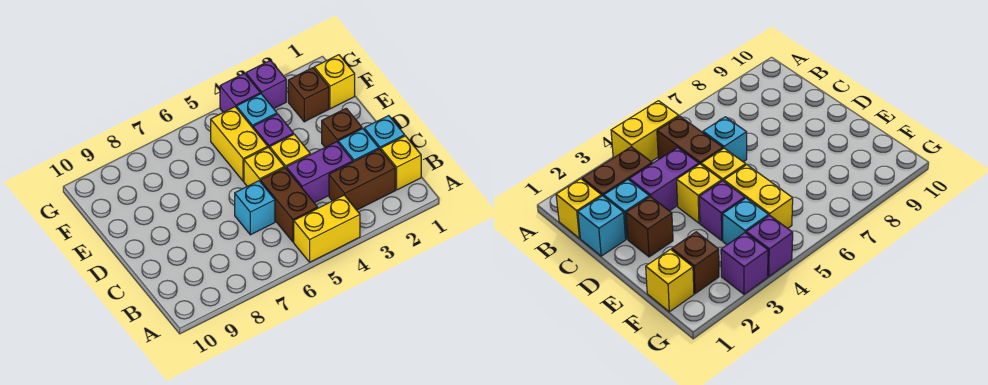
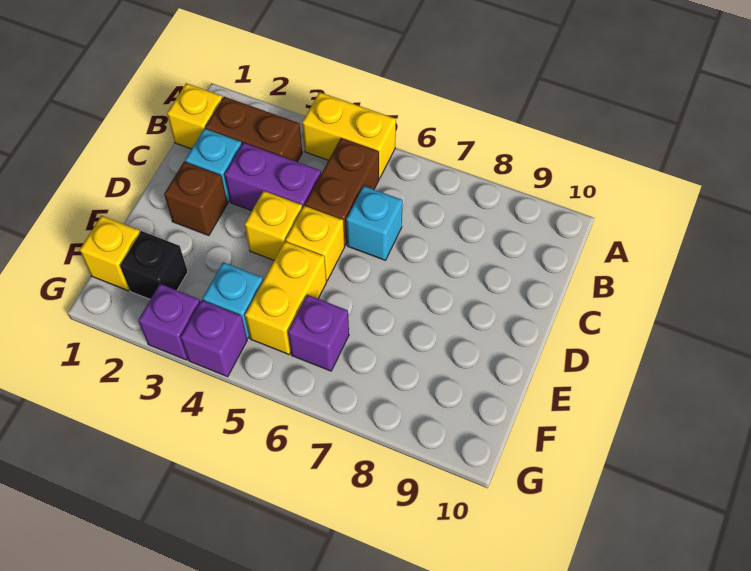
cyan 1x1 brick [364,116,405,150] -> none
purple 1x1 brick [253,114,294,148] -> purple 1x1 brick moved to [288,295,349,371]
brown 1x1 brick [288,68,329,122] -> black 1x1 brick [120,231,188,299]

